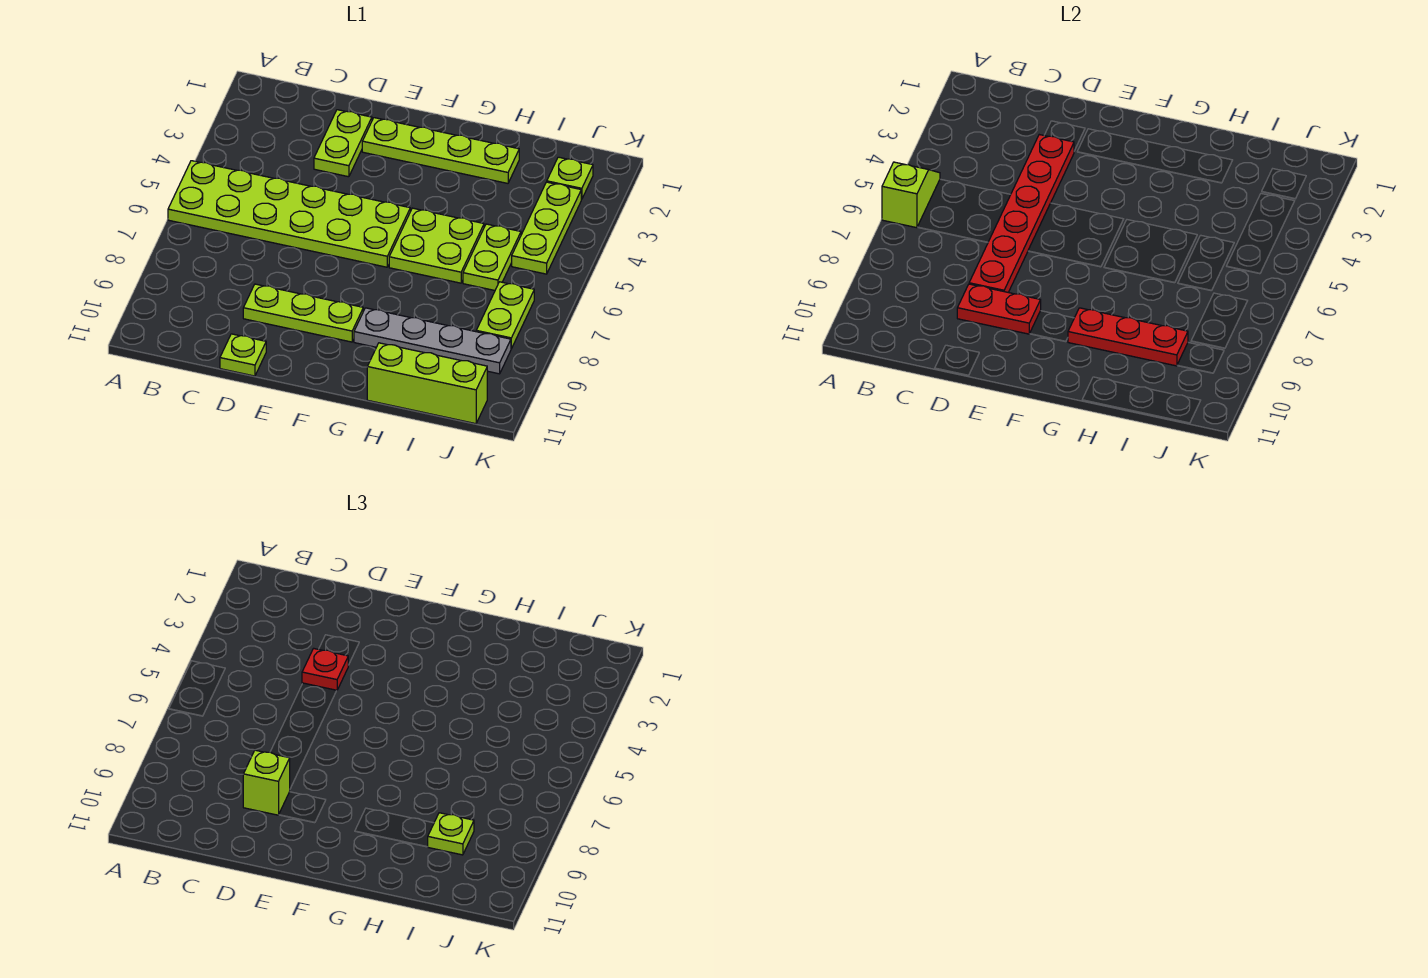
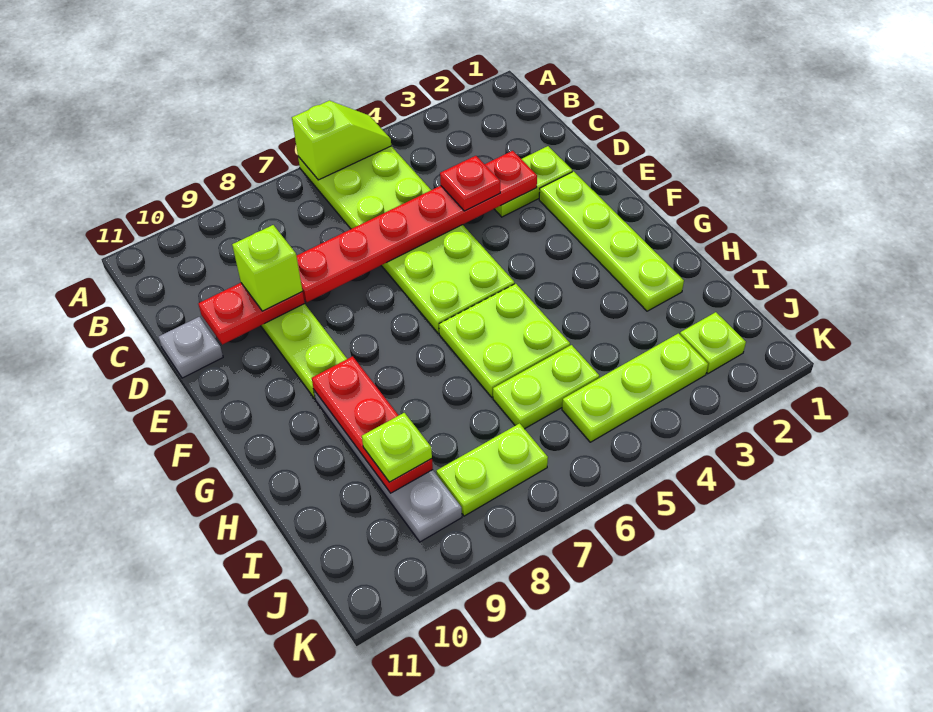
red 1x2 plate [957,284,1041,334] -> red 1x2 plate turned to [198,283,305,345]
lime 1x1 plate [220,334,266,376] -> grey 1x1 plate [159,317,223,378]
lime 1x3 brick [367,343,487,424] -> none

